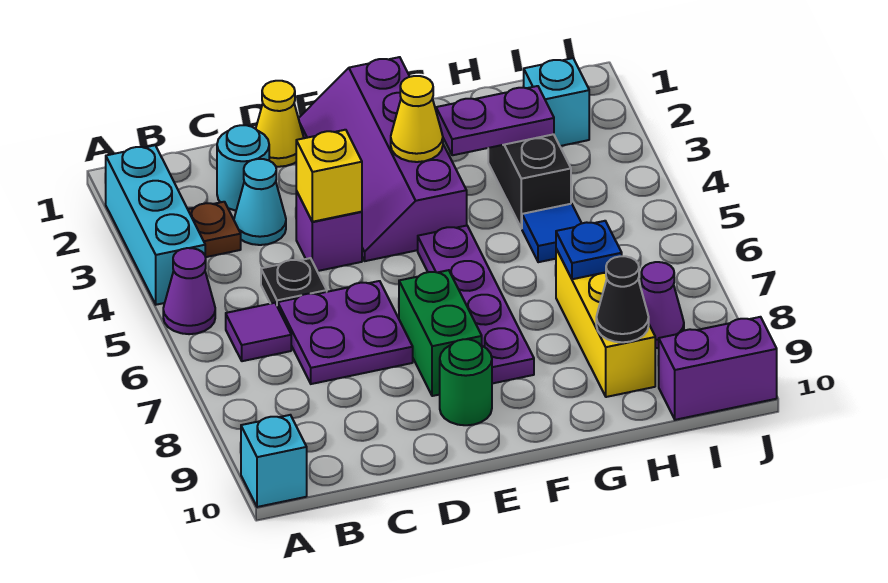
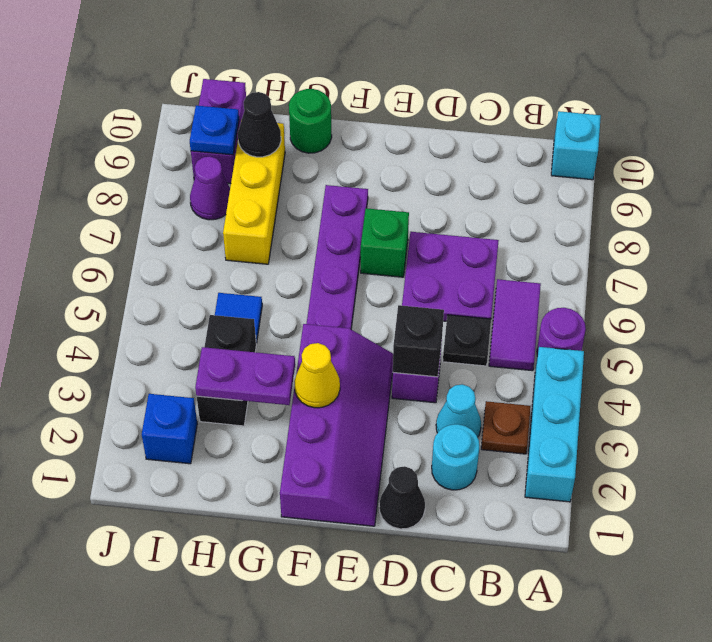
purple 1x1 cone [163,248,215,334] -> purple 1x1 round brick [537,308,586,356]
purple 1x1 tile [226,303,291,361] -> purple 1x2 tile [489,279,541,371]
yellow 1x1 cone [256,81,304,167] -> black 1x1 cone [379,466,425,529]
yellow 1x1 brick [296,130,362,222] -> black 1x1 brick [393,305,444,377]
green 1x2 brick [399,270,482,396] -> green 1x1 brick [361,208,409,277]
green 1x1 round brick [440,339,492,425] -> green 1x1 round brick moved to [289,89,332,153]
blue 1x1 plate [556,221,622,279] -> blue 1x1 plate moved to [190,106,239,155]
cyan 1x1 brick [524,58,589,146] -> blue 1x1 brick [142,394,197,464]
purple 1x2 brick [658,317,777,420] -> purple 1x2 brick turned to [191,79,246,184]

